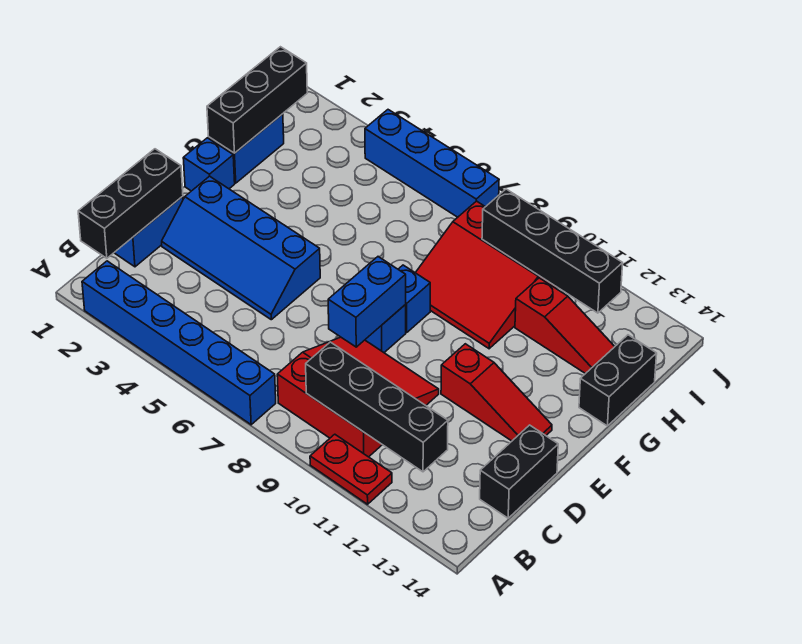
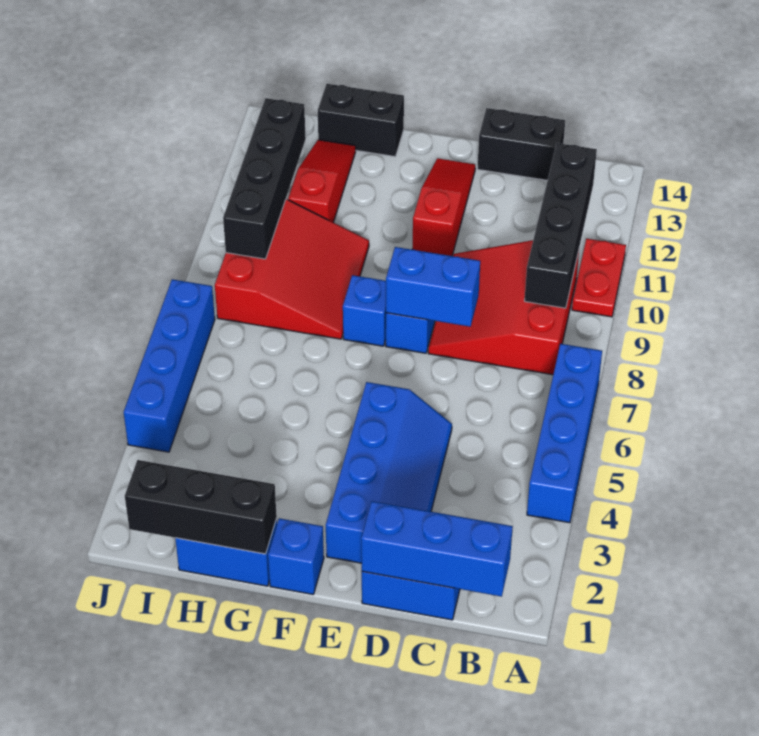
blue 1x6 brick [82,261,276,425] -> blue 1x4 brick [527,344,602,523]
black 1x3 brick [78,149,183,258] -> blue 1x3 brick [361,501,513,597]

